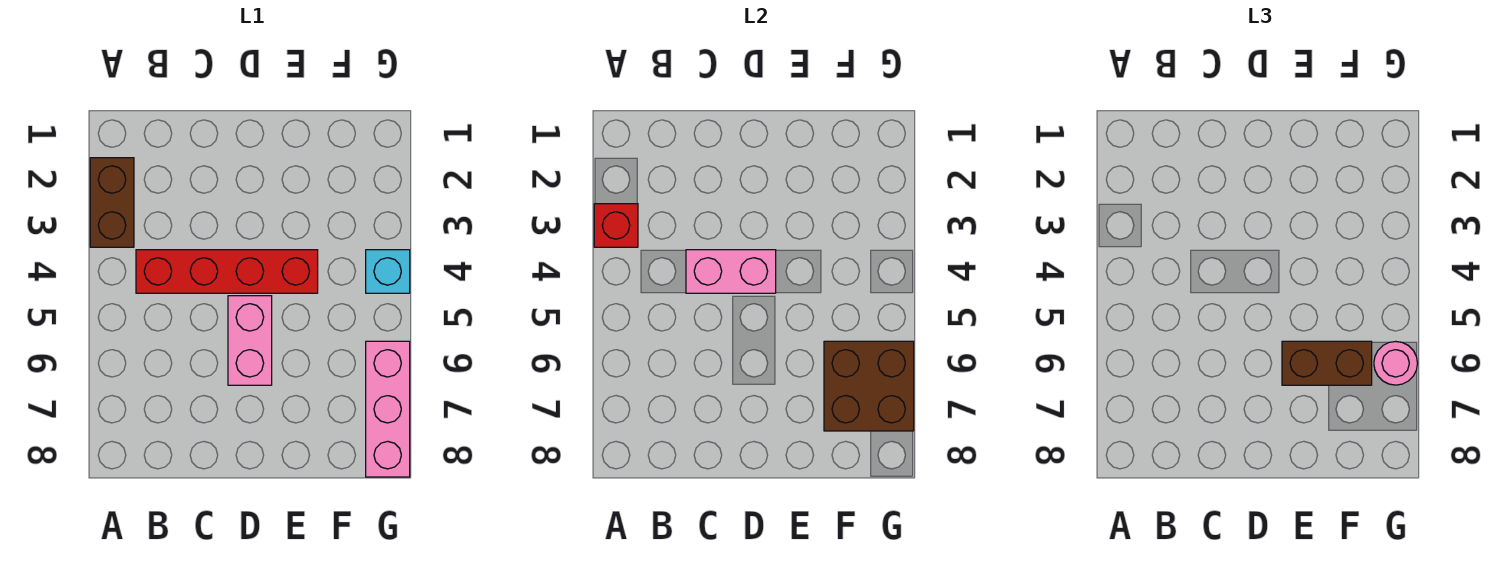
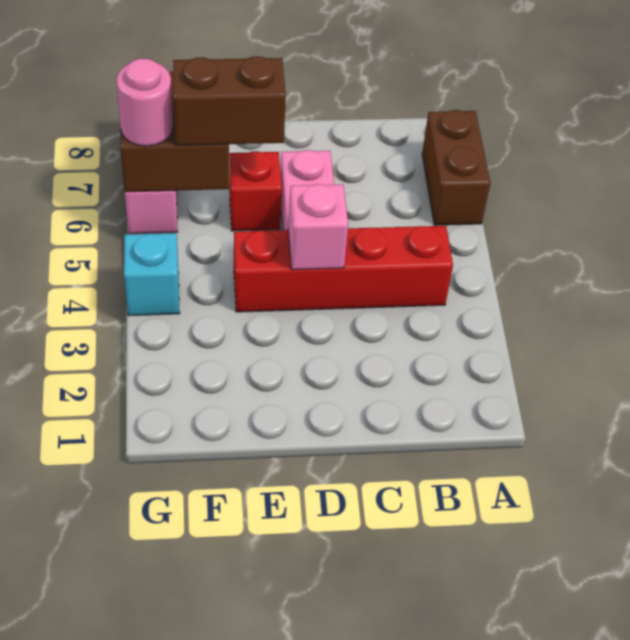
brown 1x2 brick [90,158,134,247] -> brown 1x2 brick moved to [422,110,490,225]
red 1x1 brick [594,204,638,247] -> red 1x1 brick moved to [229,151,282,231]
pink 1x2 brick [686,250,776,293] -> pink 1x1 brick [288,184,348,270]

